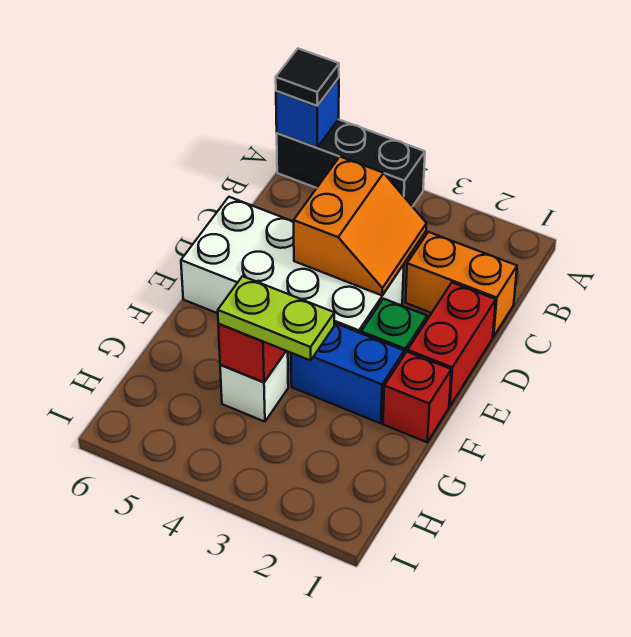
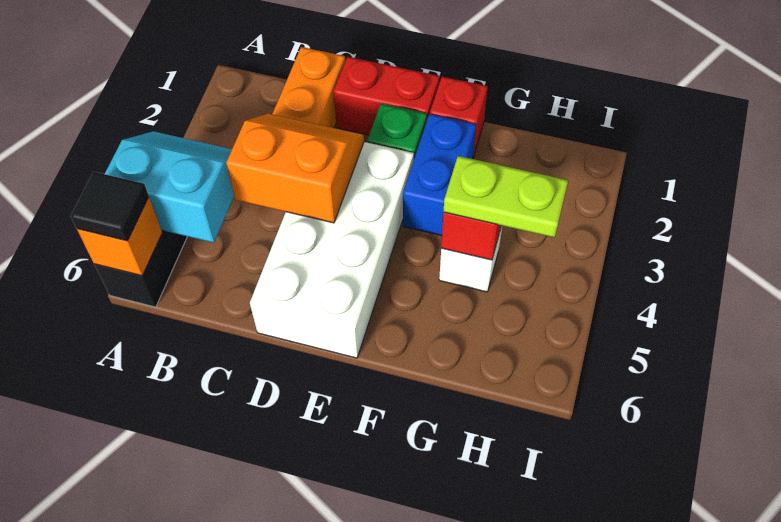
none -> cyan 2x2 slope [105,131,234,243]
blue 1x1 brick [276,78,339,148] -> orange 1x1 brick [77,198,162,276]
lime 1x2 plate [218,276,334,360] -> lime 1x2 plate turned to [444,156,568,237]

